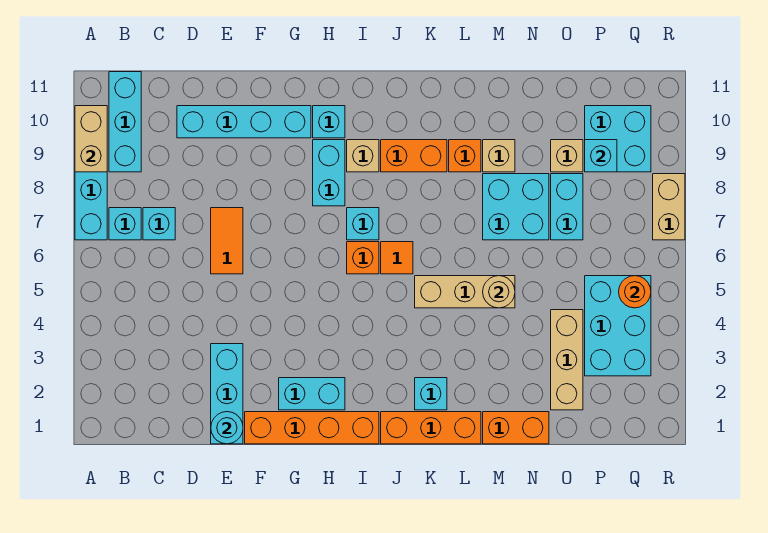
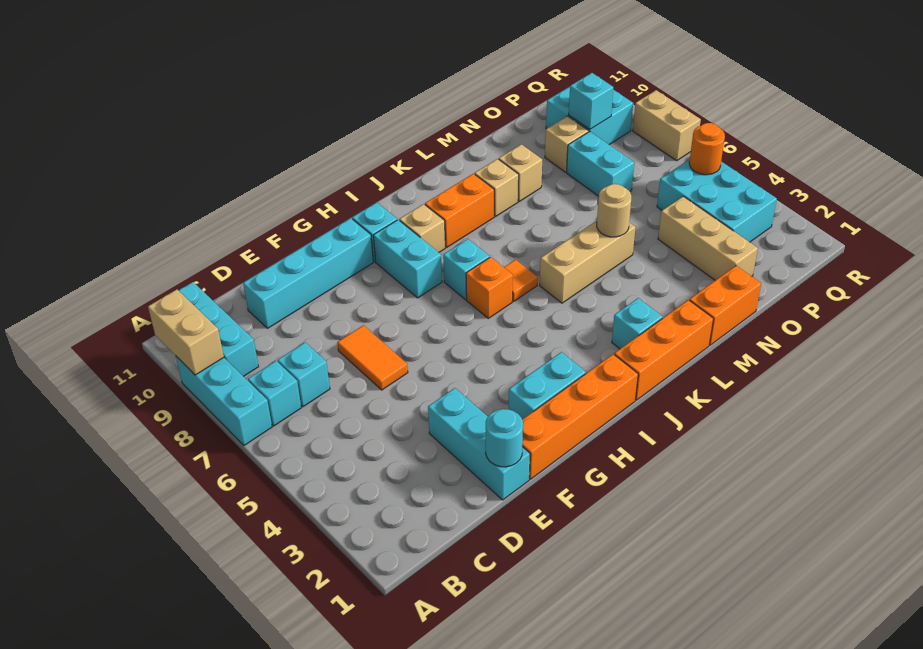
orange 1x1 brick [449,140,481,172] -> tan 1x1 brick [475,159,519,217]
cyan 2x2 brick [483,174,549,240] -> none

